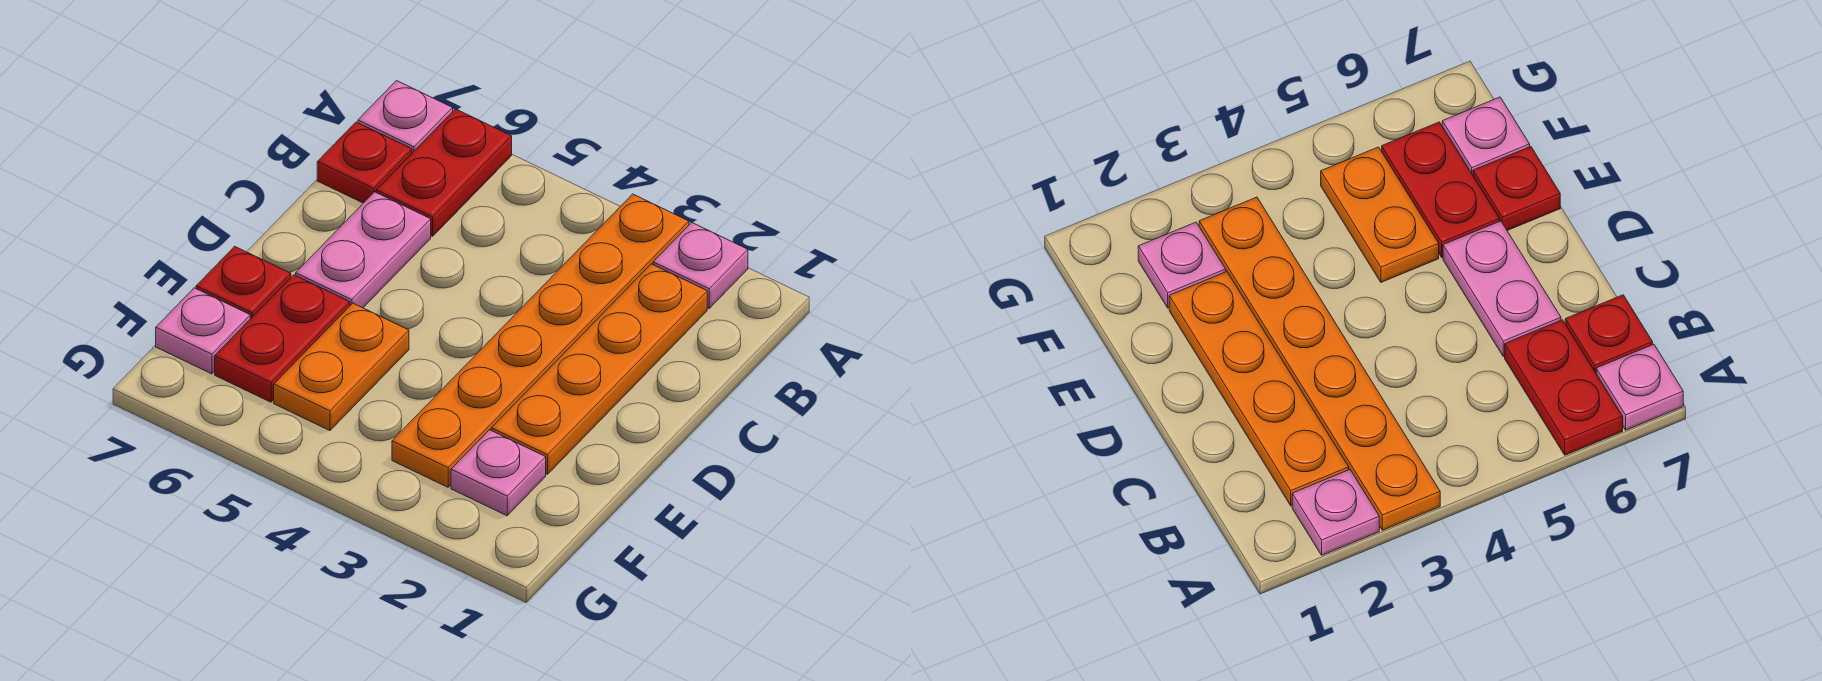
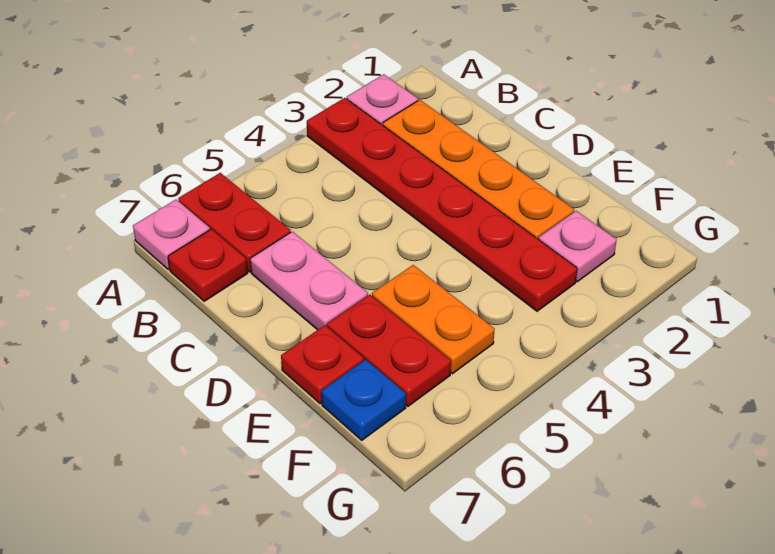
orange 1x6 plate [392,194,689,487] -> red 1x6 plate [307,98,577,311]
pink 1x1 plate [156,288,250,374] -> blue 1x1 plate [321,359,406,440]

